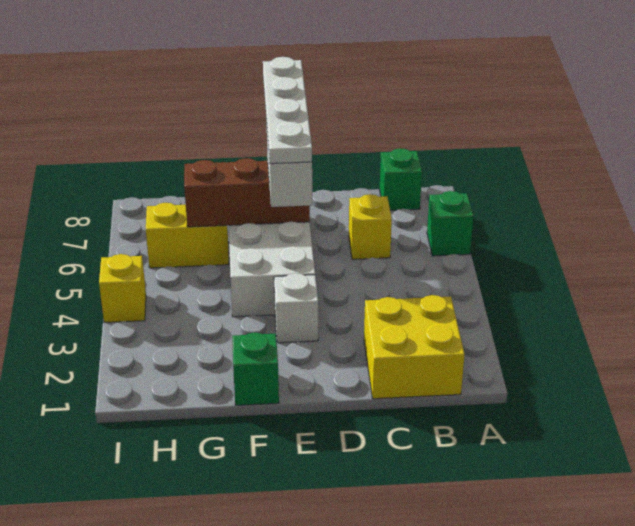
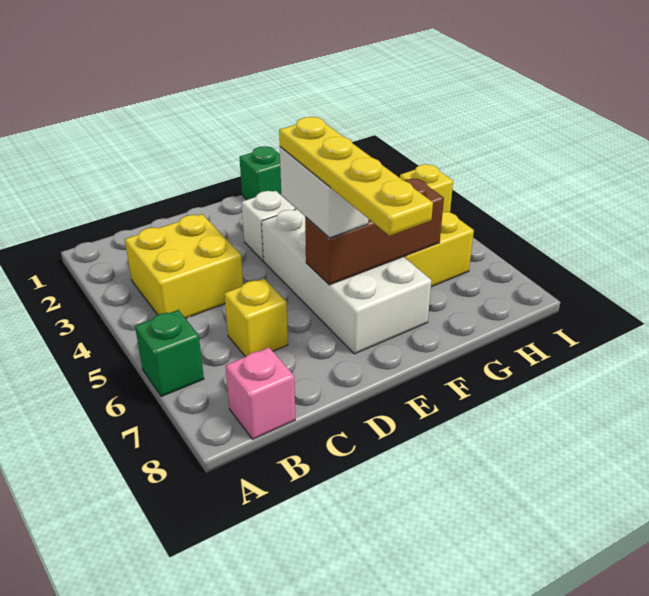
yellow 2x2 brick [364,295,465,399] -> yellow 2x2 brick moved to [125,214,243,318]
green 1x1 brick [380,148,422,210] -> pink 1x1 brick [225,347,295,439]
white 1x4 plate [263,57,312,164] -> yellow 1x4 plate [279,117,433,236]

